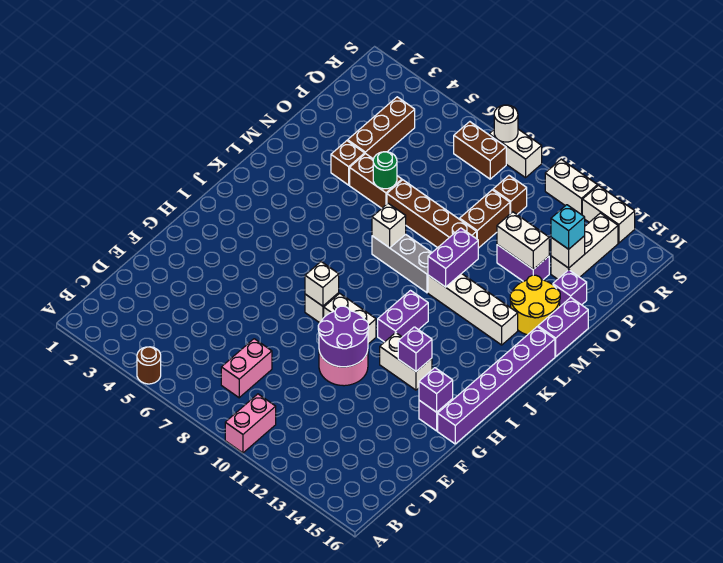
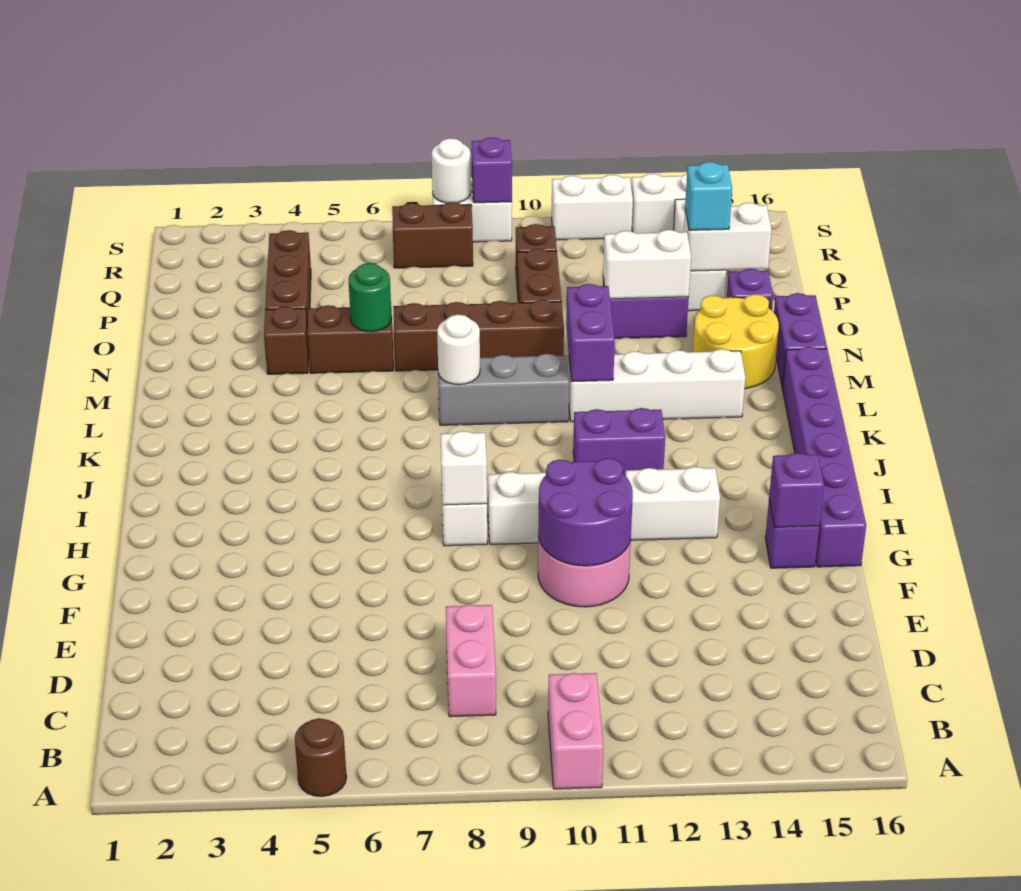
purple 1x1 brick [398,327,432,371] -> purple 1x1 brick moved to [472,137,512,203]
purple 1x2 brick [378,291,428,342] -> purple 1x2 brick turned to [573,408,665,476]
white 1x1 brick [372,203,406,248] -> white 1x1 round brick [437,315,480,385]
white 1x1 brick [551,236,585,268] -> white 1x2 brick [684,203,771,271]

